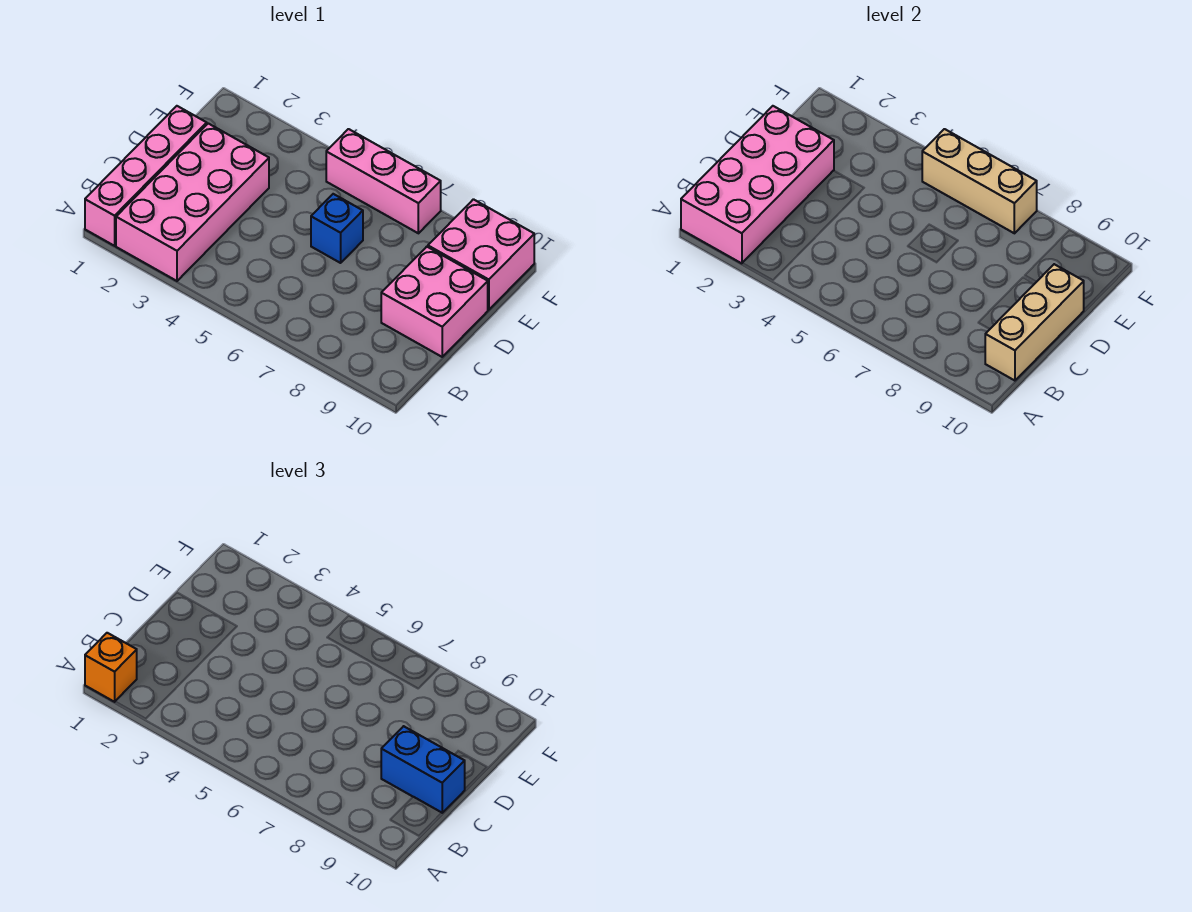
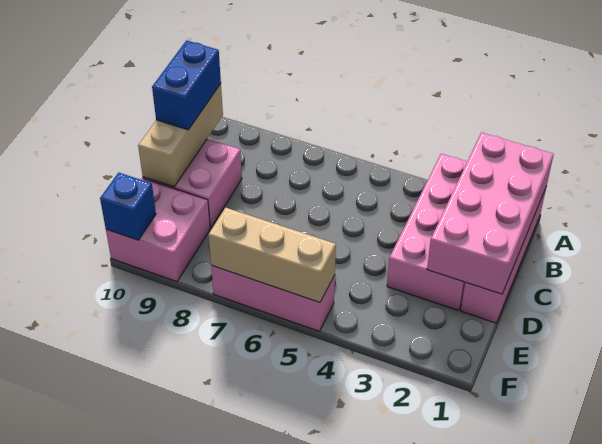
orange 1x1 brick [85,633,137,702] -> none
blue 1x2 brick [381,726,465,813] -> blue 1x2 brick turned to [152,40,221,130]
blue 1x1 brick [311,194,363,263] -> blue 1x1 brick moved to [100,172,156,240]

